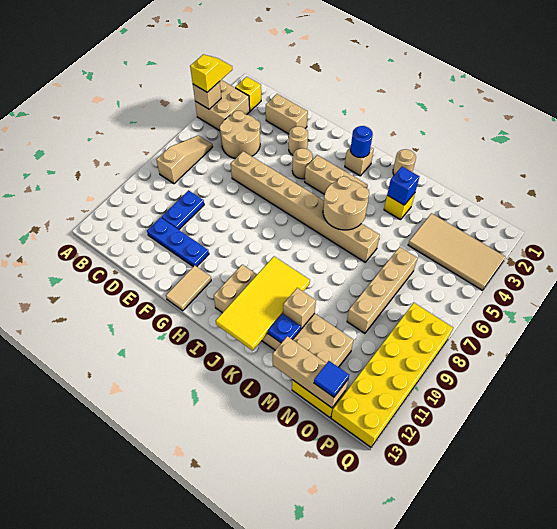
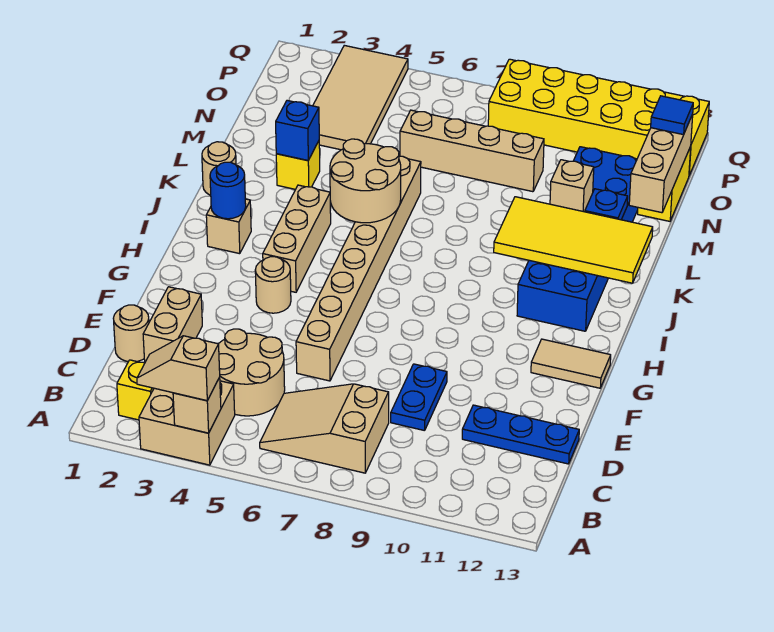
yellow 1x2 slope [190,54,232,92] -> tan 1x2 slope [137,336,220,401]
tan 1x3 slope [156,136,213,184] -> tan 2x3 slope [260,384,389,473]
blue 1x2 plate [161,190,204,230] -> blue 1x2 plate turned to [391,364,447,431]
blue 1x3 plate [147,218,209,267] -> blue 1x3 plate turned to [462,405,579,464]
tan 1x1 round brick [289,126,308,155] -> tan 1x1 round brick moved to [113,305,149,362]
tan 2x6 brick [214,265,353,367] -> blue 2x6 brick [517,147,638,331]

